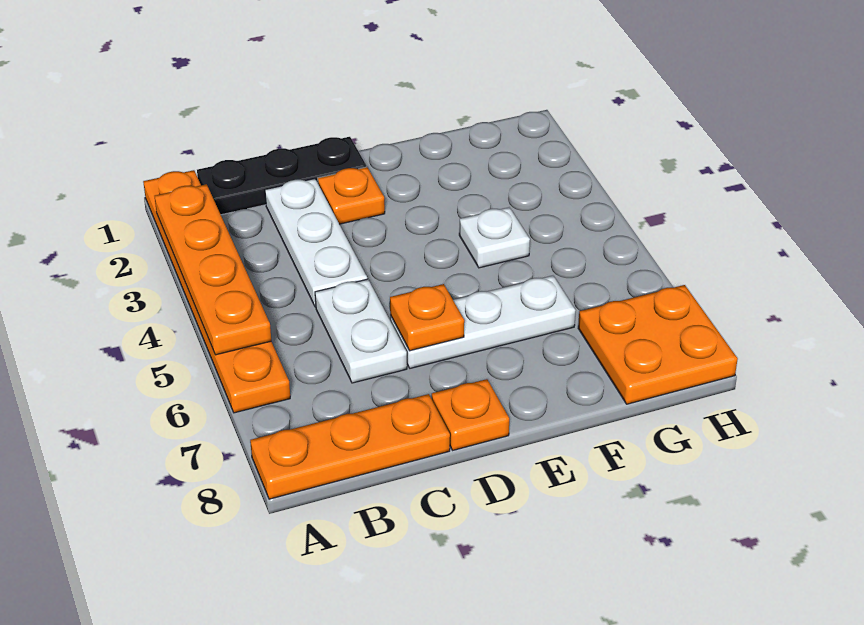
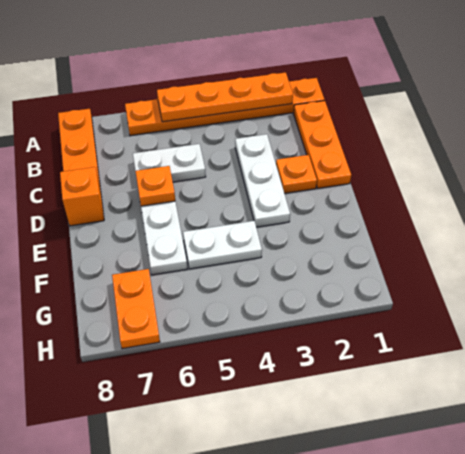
black 1x3 plate [197,137,366,215] -> orange 1x3 plate [294,101,351,188]
white 1x3 plate [265,179,367,307] -> white 1x3 plate turned to [235,134,290,227]
orange 1x1 plate [432,379,509,450] -> orange 1x1 brick [60,167,104,226]
white 1x1 plate [459,207,530,268] -> white 1x2 plate [183,221,262,269]
orange 2x2 plate [578,285,738,404] -> orange 1x2 plate [112,269,160,349]

